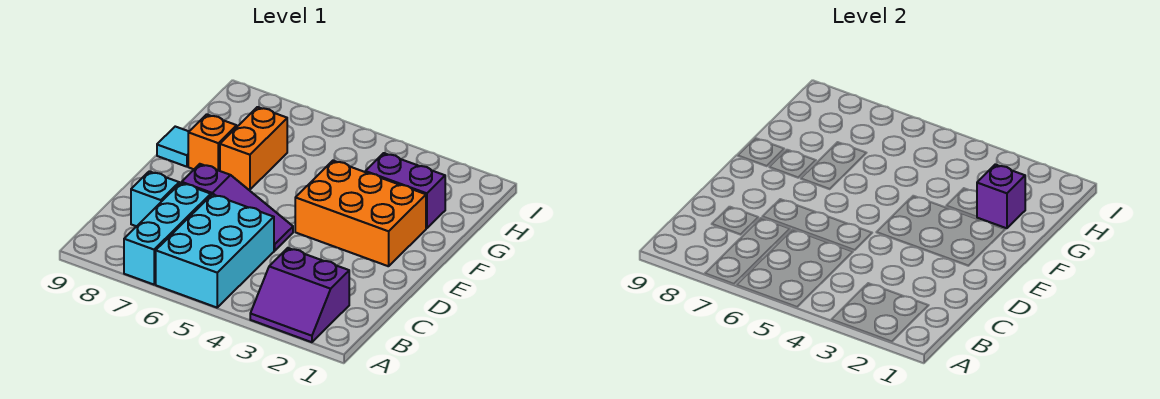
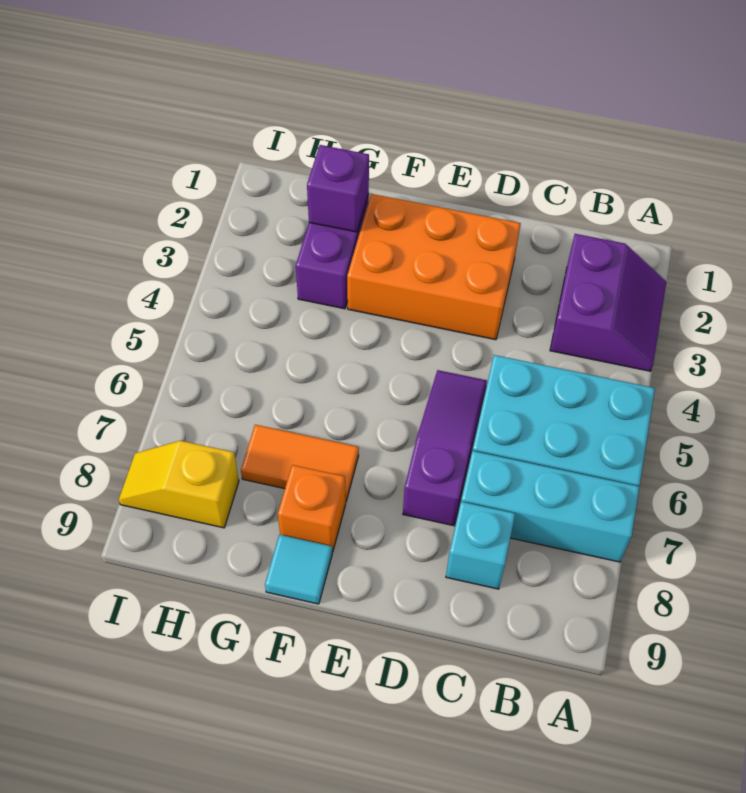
orange 2x3 brick [295,161,426,266] -> orange 2x3 brick turned to [347,194,521,340]
orange 1x2 brick [220,107,287,190] -> orange 1x2 tile [241,425,359,501]
none -> yellow 1x2 slope [119,441,239,528]

